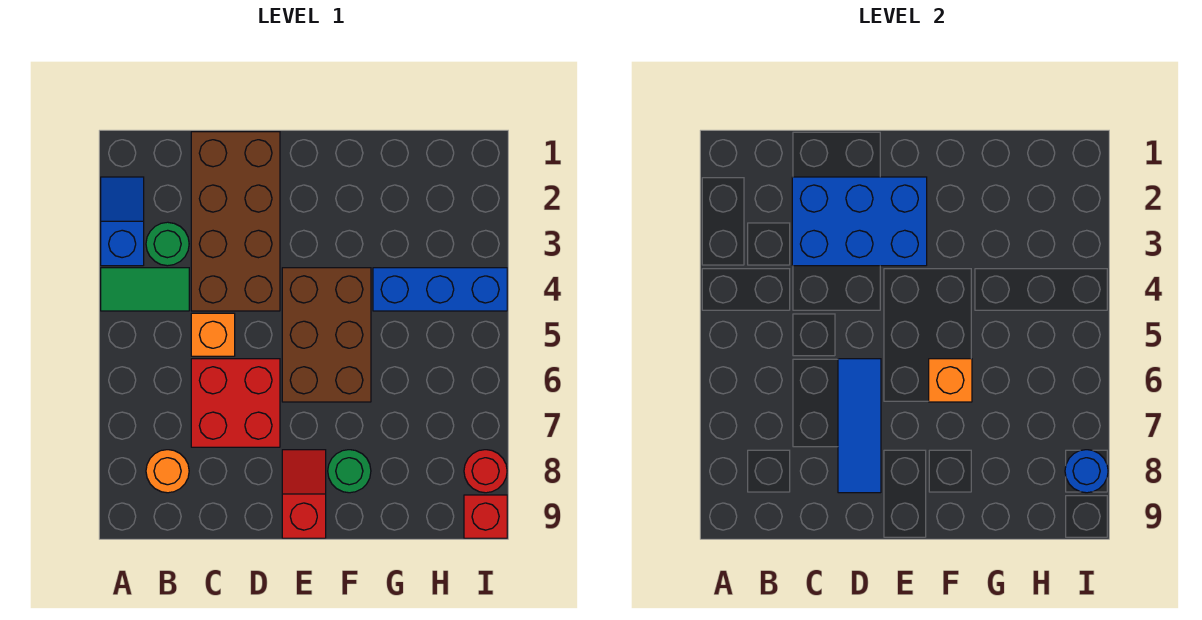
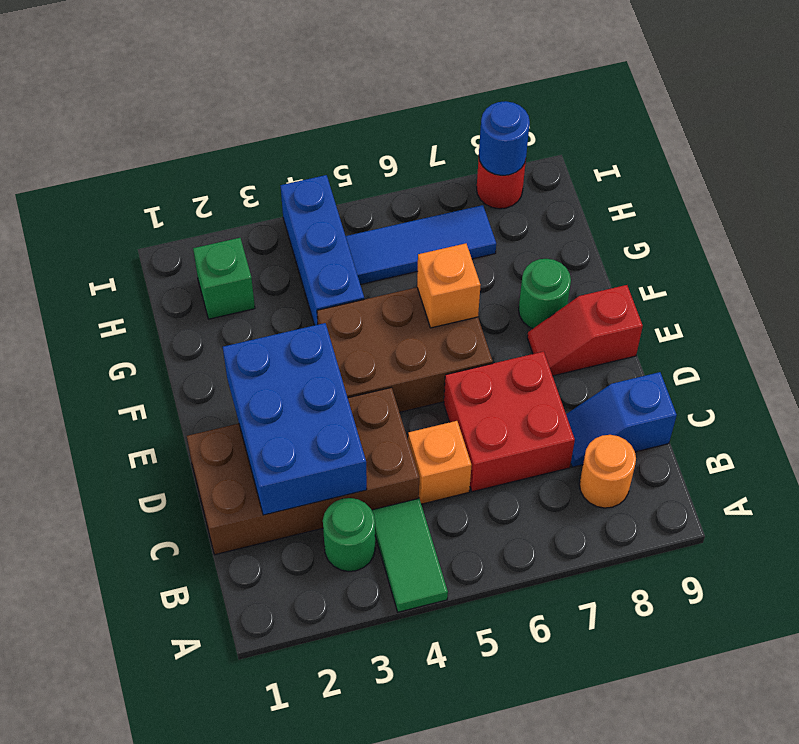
blue 1x2 slope [101,177,144,266] -> blue 1x2 slope moved to [566,372,677,467]
blue 1x3 tile [838,359,881,493] -> blue 1x3 tile moved to [346,205,496,285]
none -> green 1x1 brick [193,238,255,319]
red 1x1 brick [464,495,507,538] -> none

